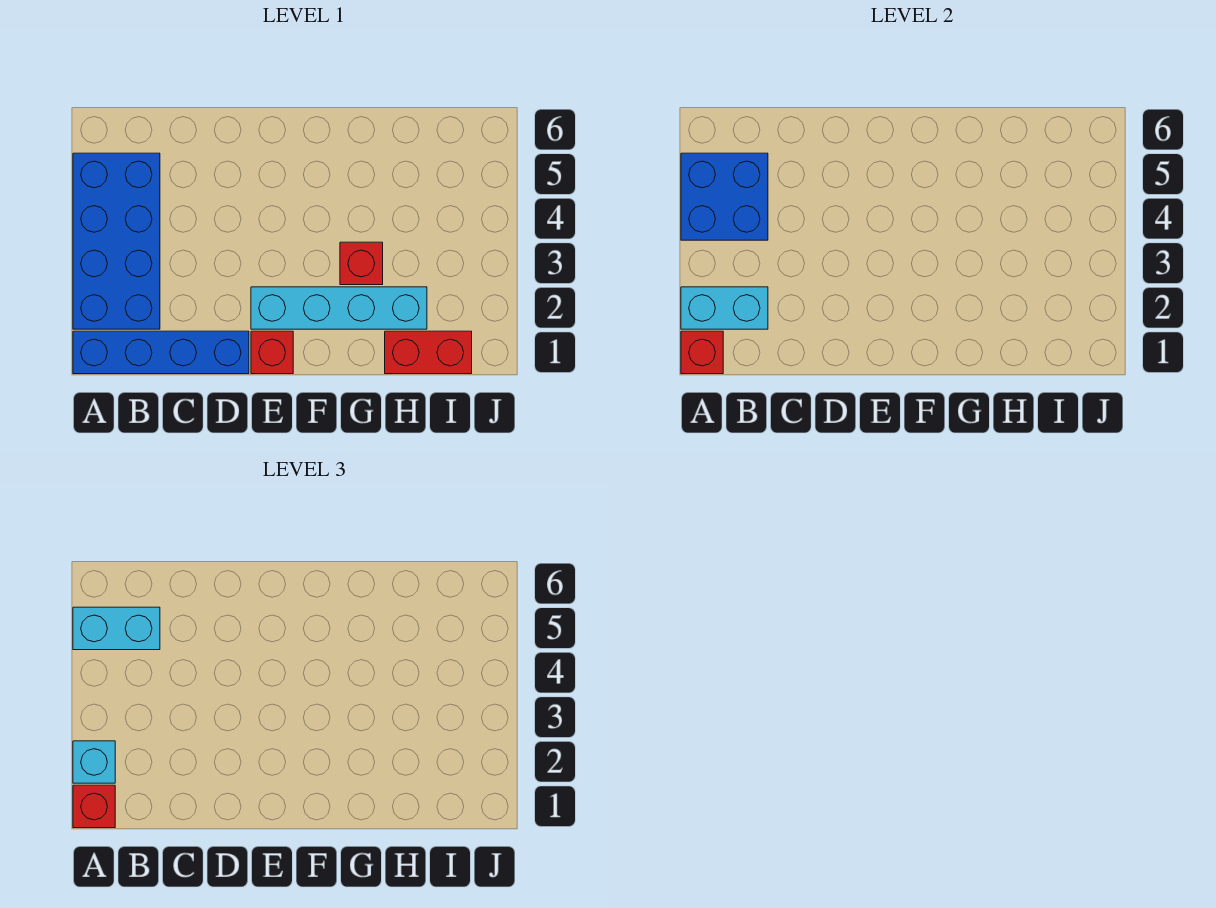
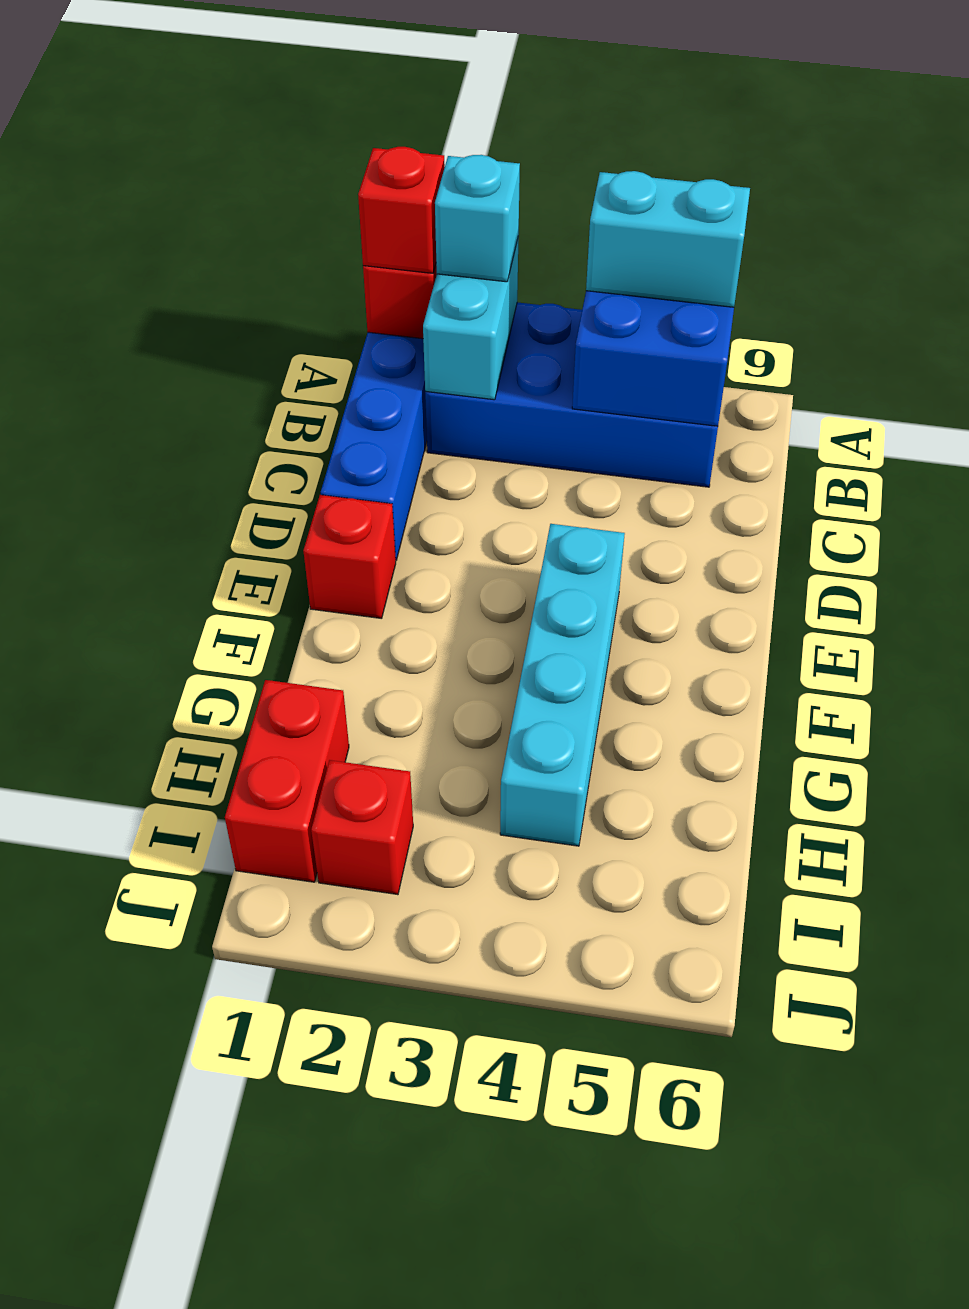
cyan 1x2 brick [73,607,160,650] -> cyan 1x2 brick turned to [586,171,750,307]
cyan 1x4 brick [251,287,427,329] -> cyan 1x4 brick moved to [500,524,625,846]
red 1x1 brick [340,242,383,285] -> red 1x1 brick moved to [311,760,413,895]

